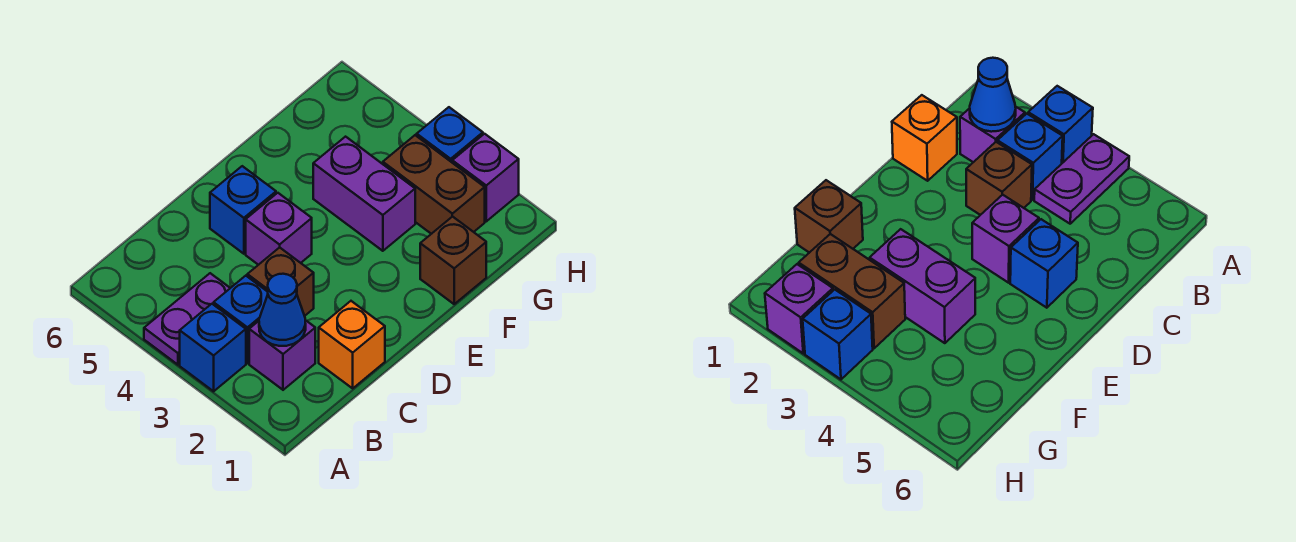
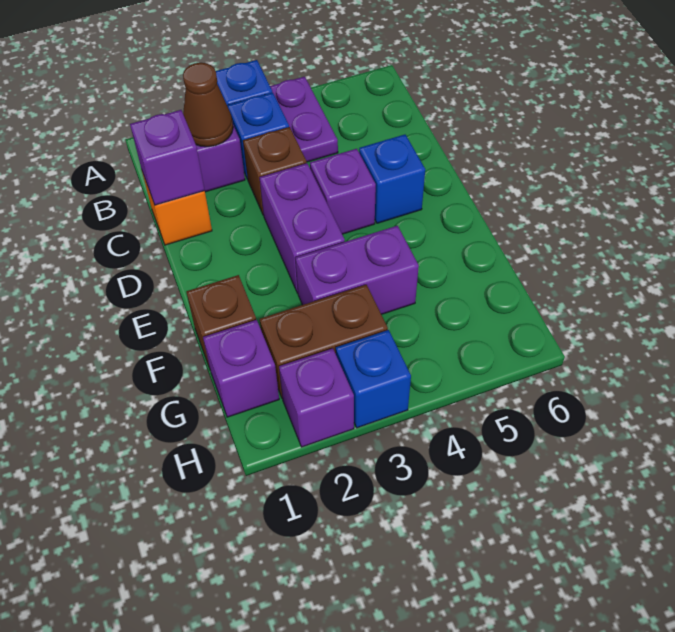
blue 1x1 cone [259,274,306,346] -> brown 1x1 cone [183,63,233,147]
none -> purple 1x1 brick [130,110,205,205]
none -> purple 1x2 brick [259,163,345,293]
none -> purple 1x1 brick [203,320,279,417]

